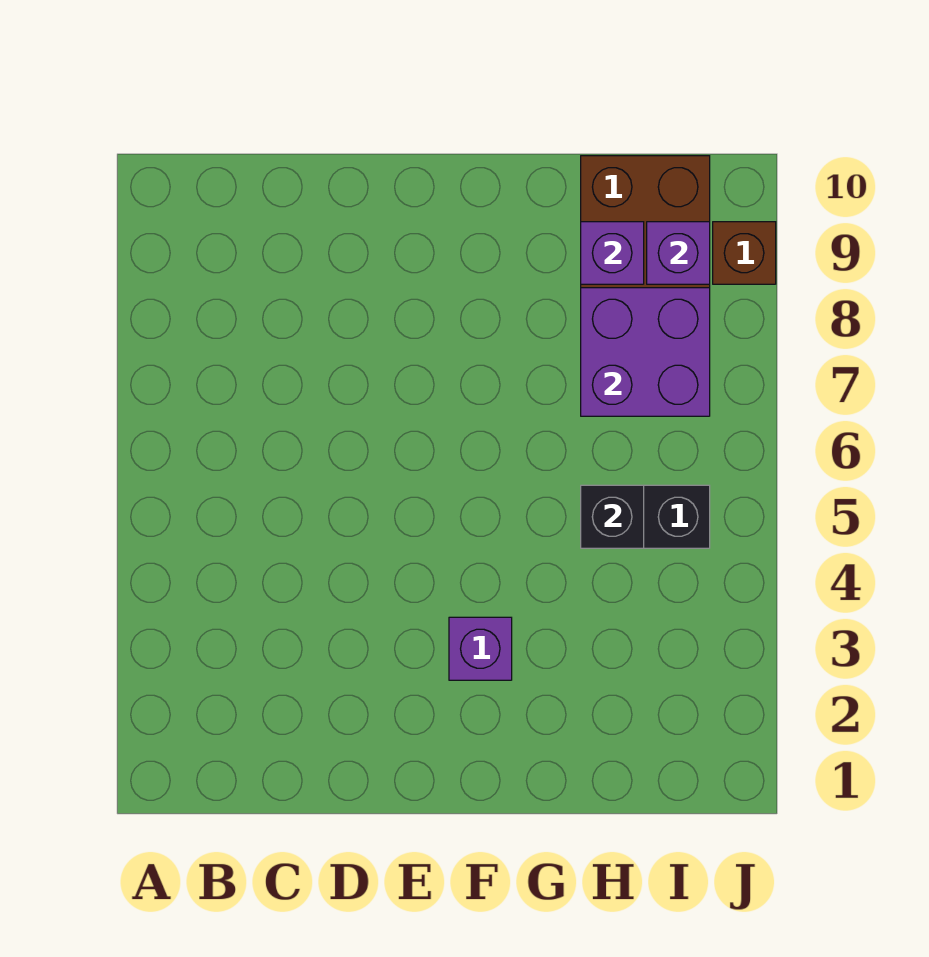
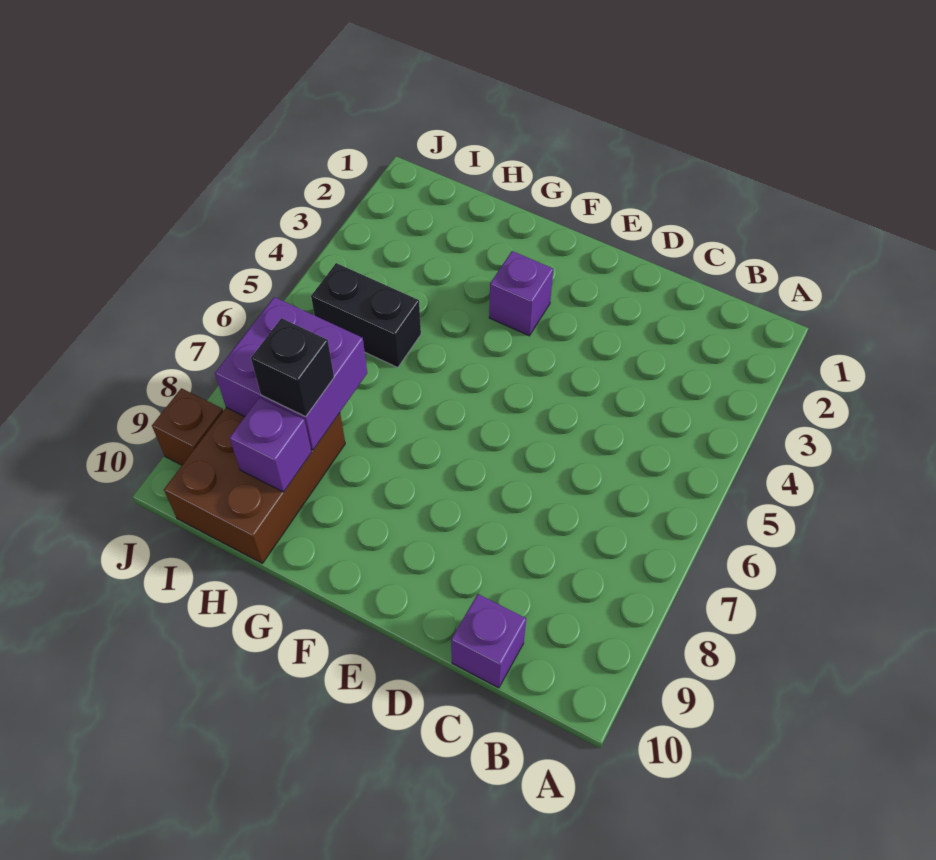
black 1x1 brick [581,485,644,548] -> black 1x1 brick moved to [251,318,334,417]
purple 1x1 brick [647,222,710,284] -> purple 1x1 brick moved to [451,594,526,688]

